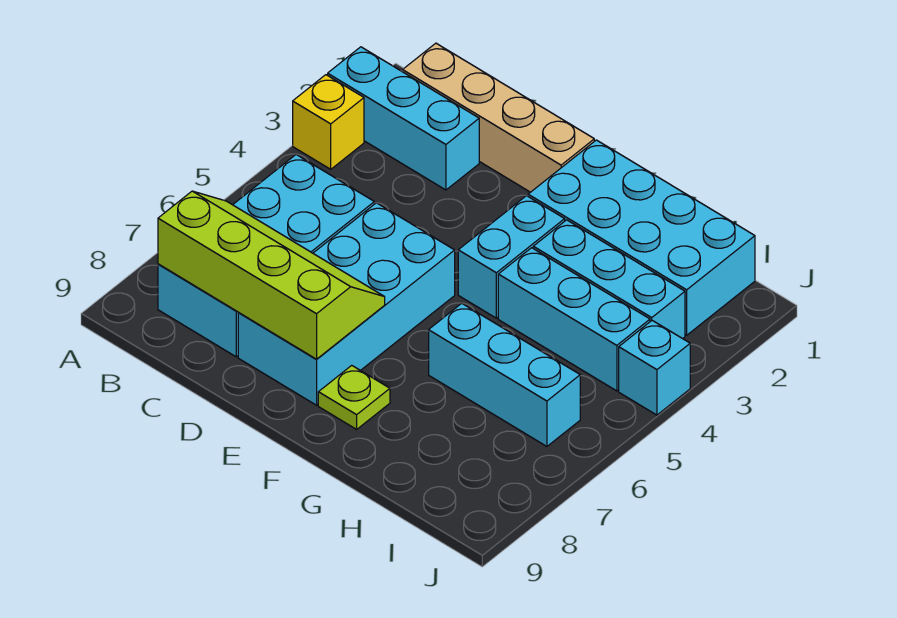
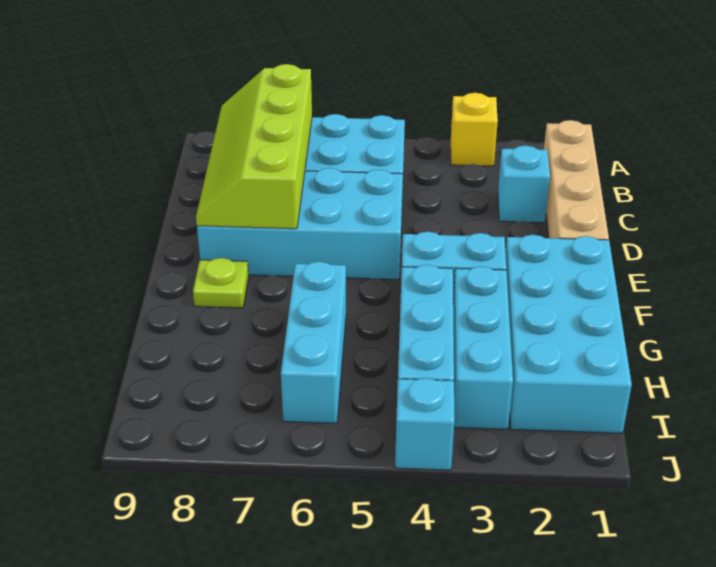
cyan 1x3 brick [328,47,479,190] -> cyan 1x1 brick [498,145,550,223]
lime 2x4 slope [158,191,385,359] -> lime 2x4 slope turned to [196,64,312,229]

